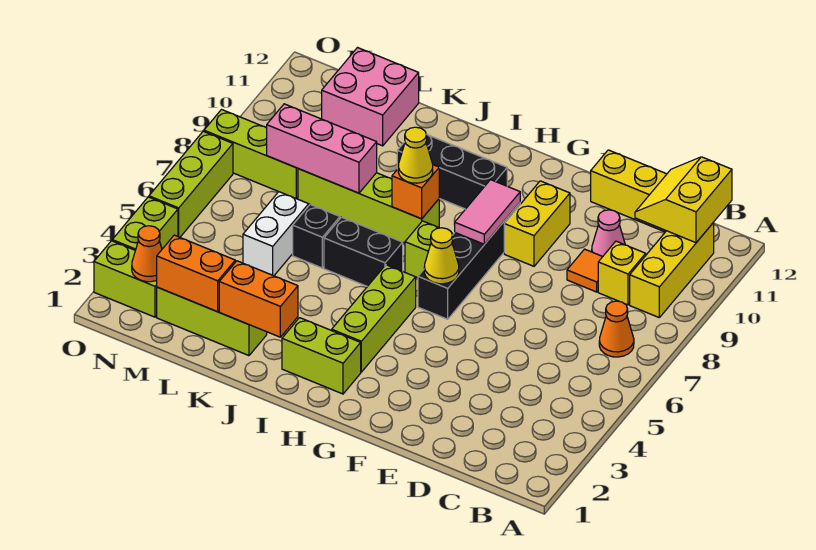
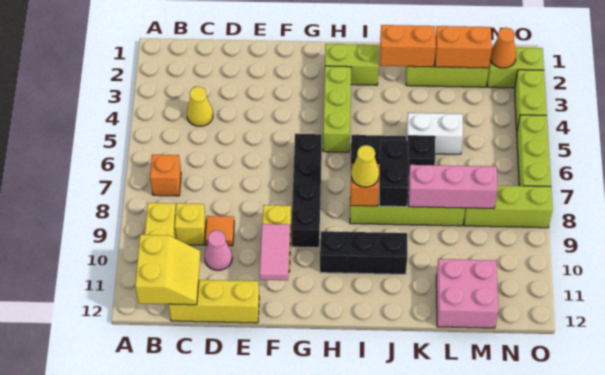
orange 1x1 cone [599,301,634,357] -> orange 1x1 brick [150,155,181,196]
yellow 1x1 cone [424,228,459,284] -> yellow 1x1 cone moved to [187,87,213,126]
pink 1x2 tile [455,180,520,244] -> pink 1x2 tile moved to [259,224,290,280]
lime 1x1 brick [405,221,439,278] -> none
none -> black 1x2 brick [379,140,409,207]
white 1x2 brick [243,192,309,276] -> white 1x2 brick turned to [406,113,463,154]

